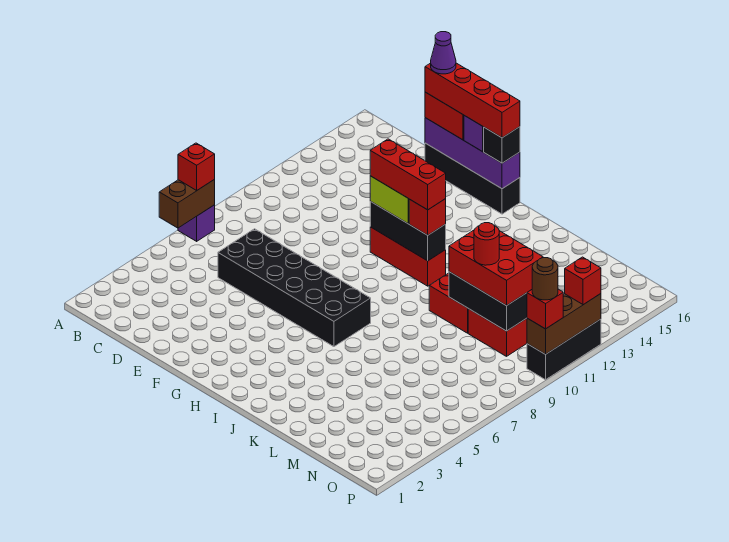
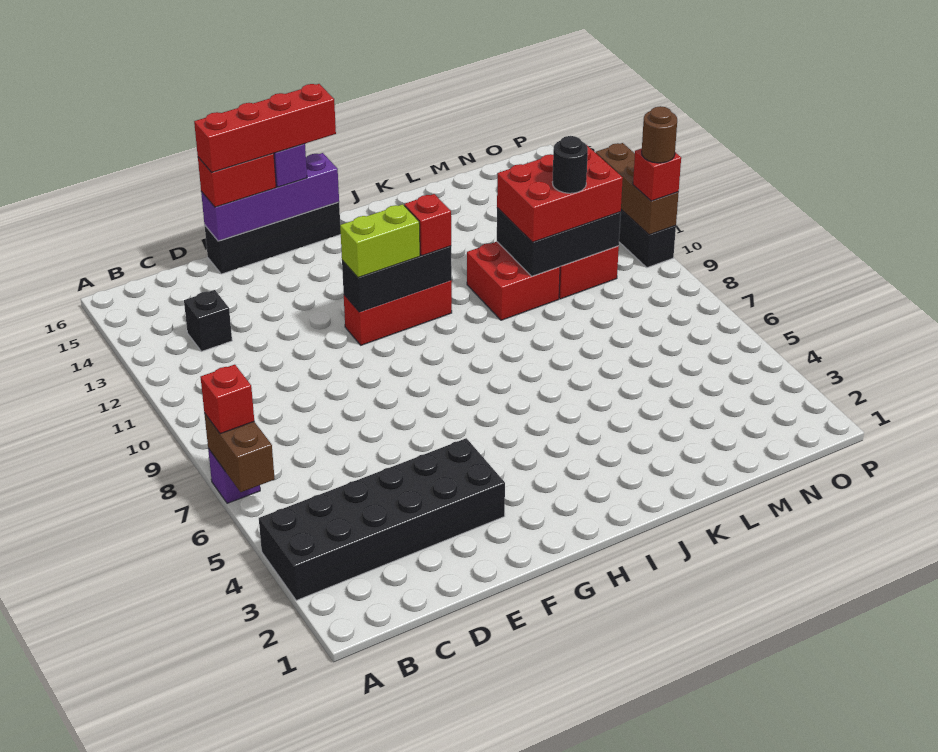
black 2x6 brick [218,229,371,347] -> black 2x6 brick moved to [259,438,505,600]
purple 1x1 cone [431,32,456,74] -> none
red 1x3 brick [370,139,446,210] -> none
black 1x1 brick [484,127,520,163] -> black 1x1 brick moved to [184,290,232,351]
red 1x1 round brick [474,223,499,265] -> black 1x1 round brick [552,136,588,193]
red 1x1 brick [565,257,601,305] -> none

